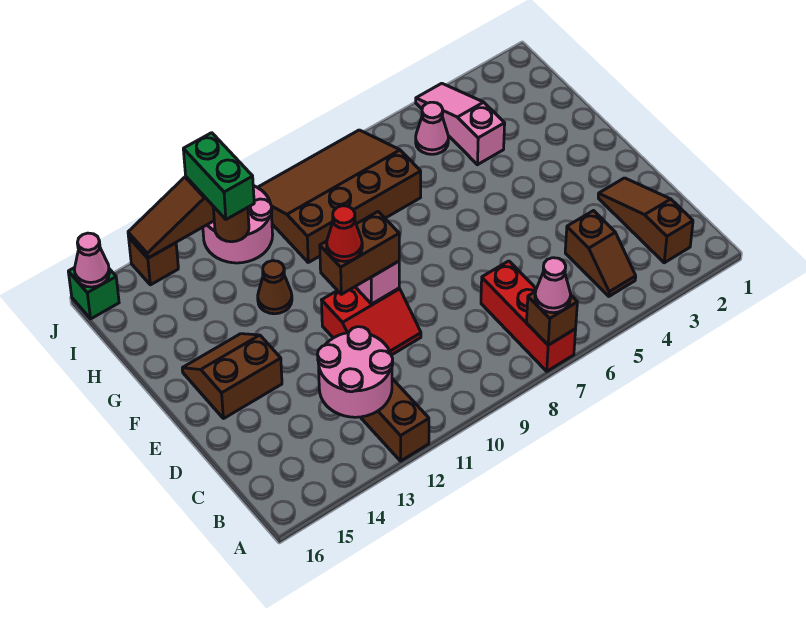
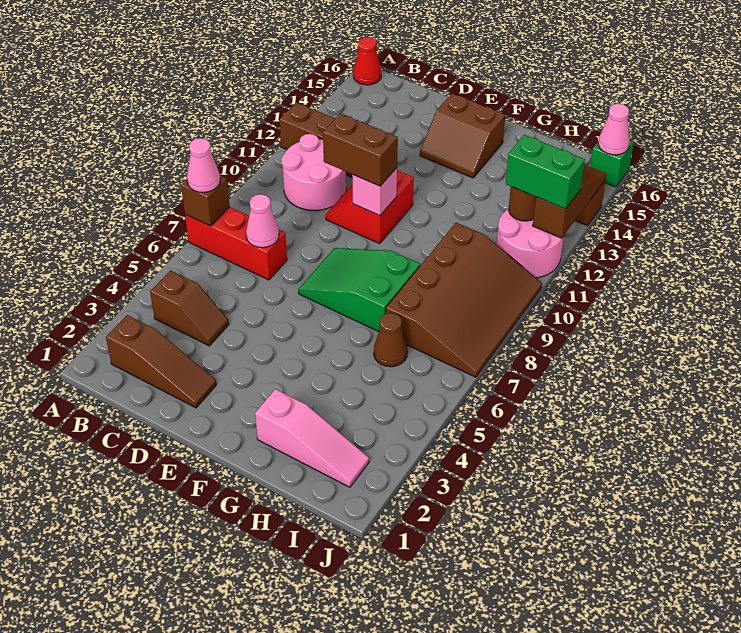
brown 1x2 slope [565,211,636,296] -> brown 1x2 slope turned to [150,270,229,346]
pink 2x2 round brick [318,327,393,417] -> pink 2x2 round brick moved to [281,134,346,211]
none -> green 2x3 slope [298,248,420,332]
brown 1x2 brick [320,212,399,294] -> brown 1x2 brick turned to [323,113,398,186]
red 1x1 cone [327,206,362,261] -> red 1x1 cone moved to [353,37,381,85]
brown 2x2 slope [182,334,282,419] -> brown 2x2 slope turned to [420,94,505,178]
brown 1x1 cone [258,261,292,314] -> brown 1x1 cone moved to [374,313,407,367]
pink 1x3 slope [416,83,505,165] -> pink 1x3 slope moved to [255,389,369,487]
pink 1x1 cone [416,102,449,154] -> pink 1x1 cone moved to [246,194,279,248]

